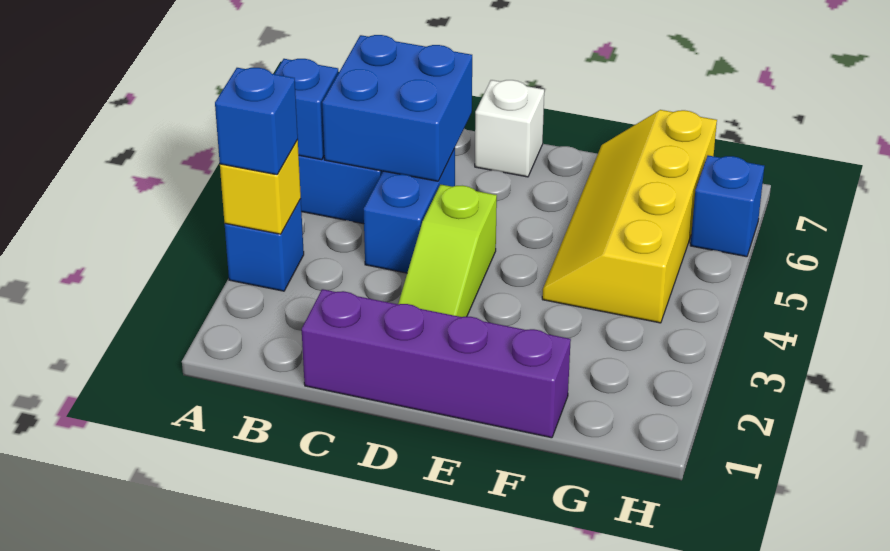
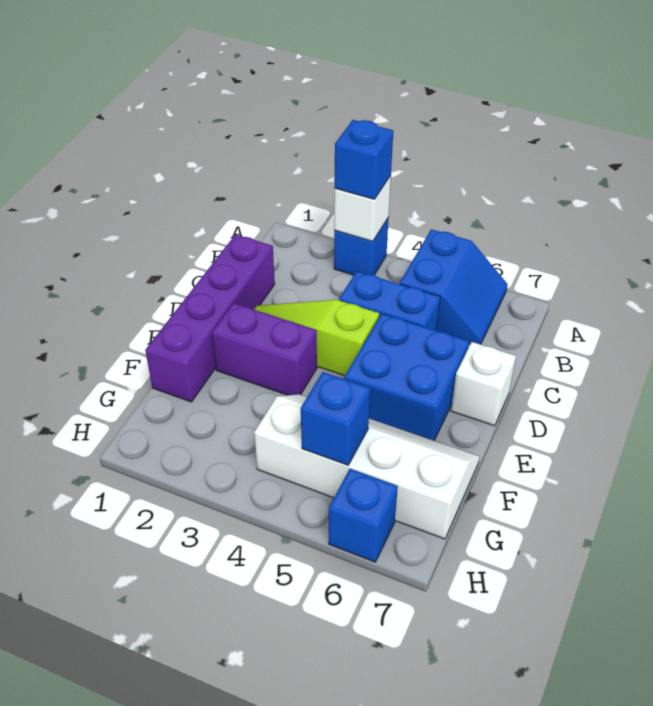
yellow 1x1 brick [220,140,301,234] -> white 1x1 brick [334,176,391,241]
blue 1x1 brick [275,59,338,160] -> blue 1x1 brick moved to [301,372,370,465]
blue 2x2 brick [322,35,472,181] -> blue 2x2 brick moved to [344,314,469,441]
none -> purple 1x2 brick [212,303,317,395]
yellow 2x4 slope [542,110,717,323] -> white 2x4 slope [254,394,479,539]

